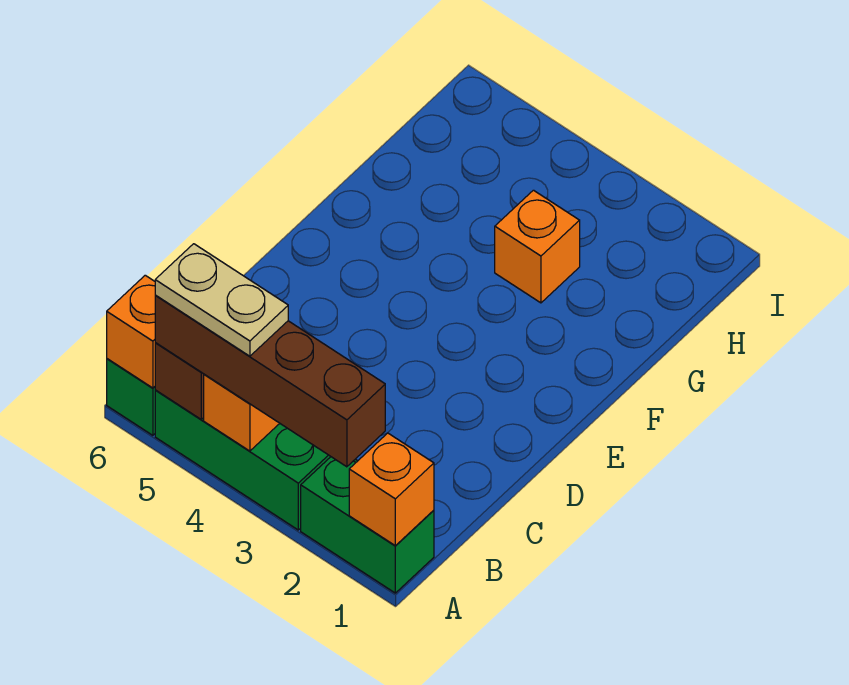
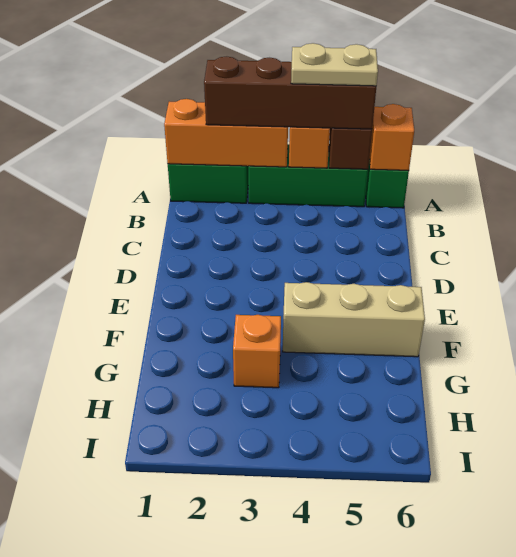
orange 1x1 brick [349,433,434,546] -> orange 1x3 brick [164,99,288,167]
none -> tan 1x3 brick [283,282,425,357]

